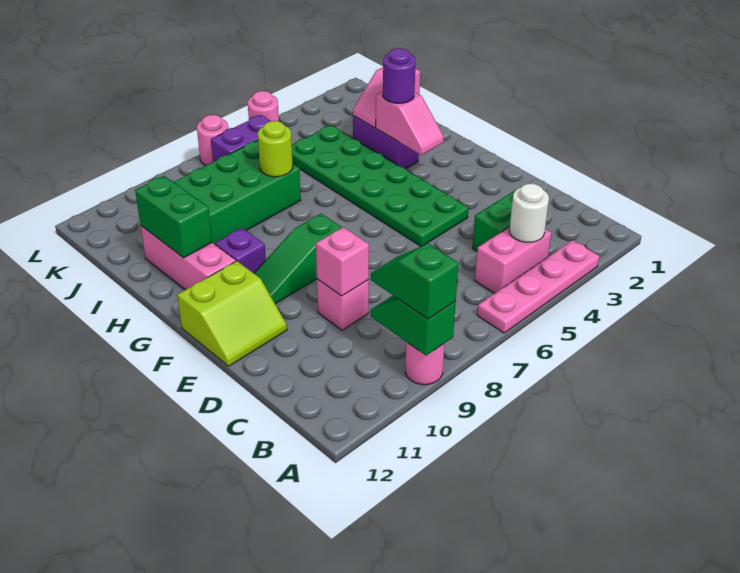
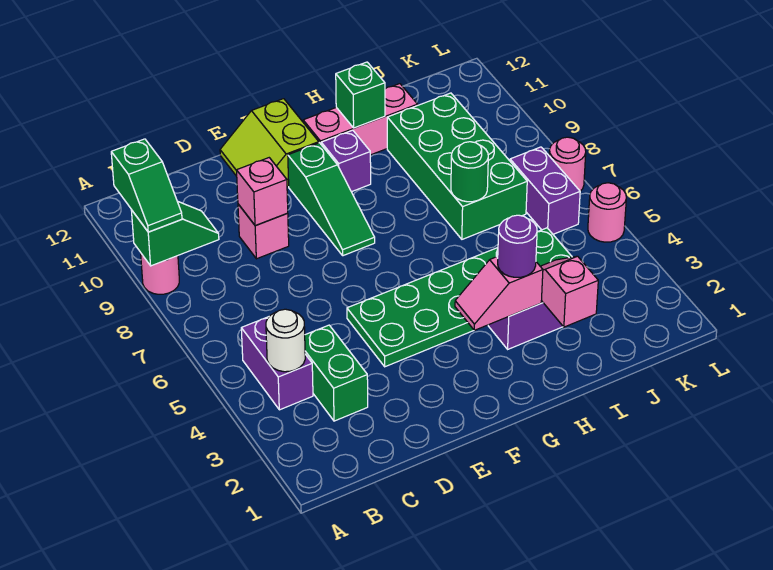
pink 1x4 plate [477,240,599,333] -> none
green 1x2 slope [371,244,458,319] -> green 1x2 slope turned to [111,139,182,232]
pink 1x2 brick [475,227,551,294] -> purple 1x2 brick [241,317,313,410]
green 1x3 slope [254,214,342,304] -> green 1x3 slope turned to [288,143,375,256]
green 1x2 brick [135,176,212,258] -> green 1x1 brick [336,62,385,128]
lime 1x1 round brick [258,121,293,177] -> green 1x1 round brick [451,142,488,202]

